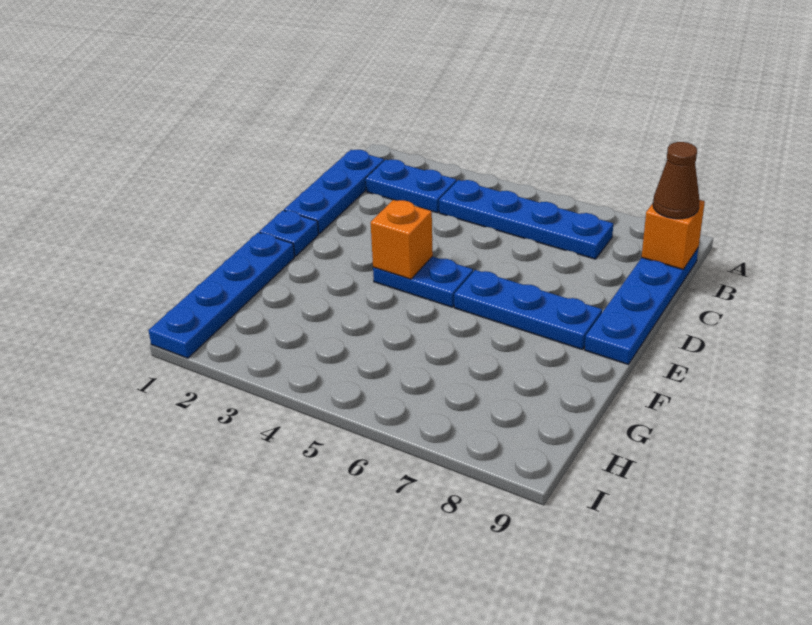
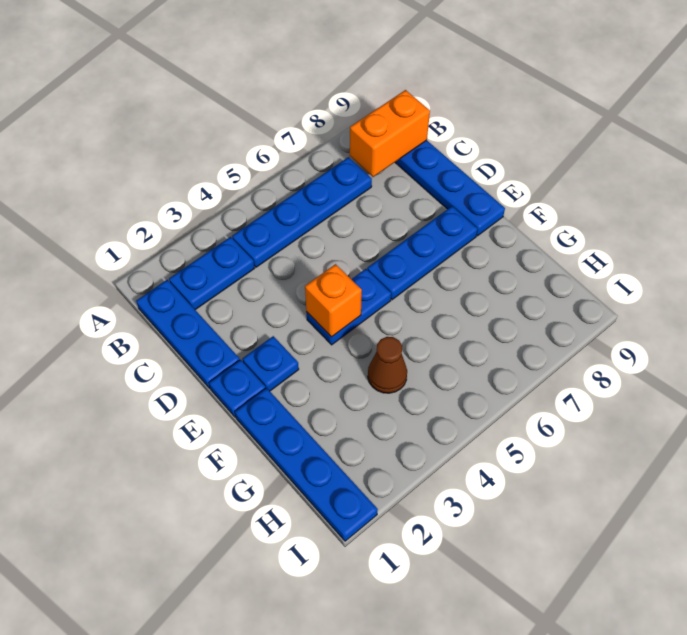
orange 1x1 brick [642,200,705,269] -> orange 1x2 brick [350,90,430,177]
brown 1x1 cone [653,142,699,219] -> brown 1x1 cone moved to [368,337,407,393]
none -> blue 1x1 plate [242,336,299,391]

